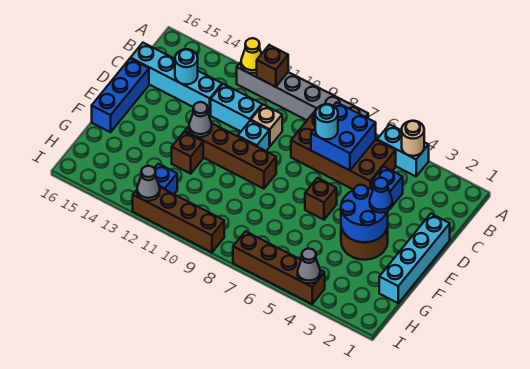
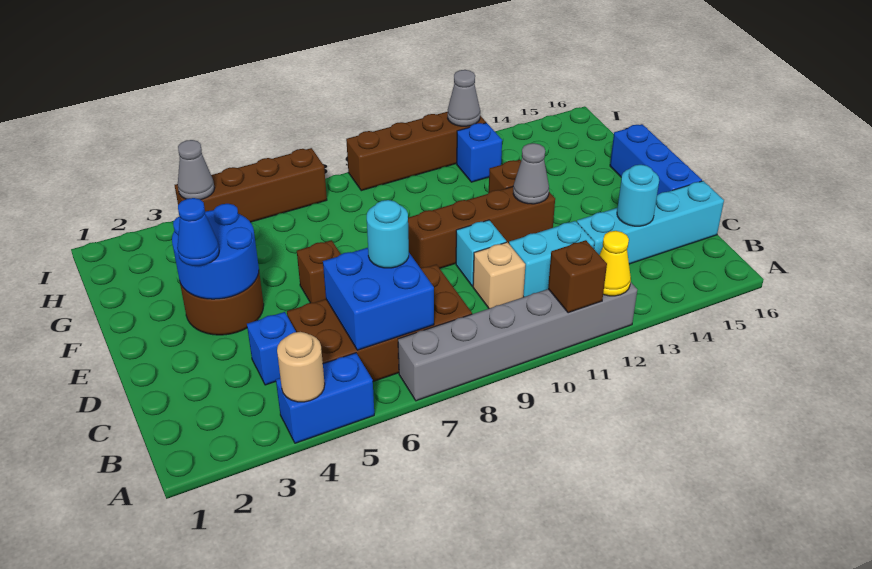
cyan 1x2 brick [377,124,429,176] -> blue 1x2 brick [276,353,374,443]
cyan 1x4 brick [379,214,450,303] -> none

